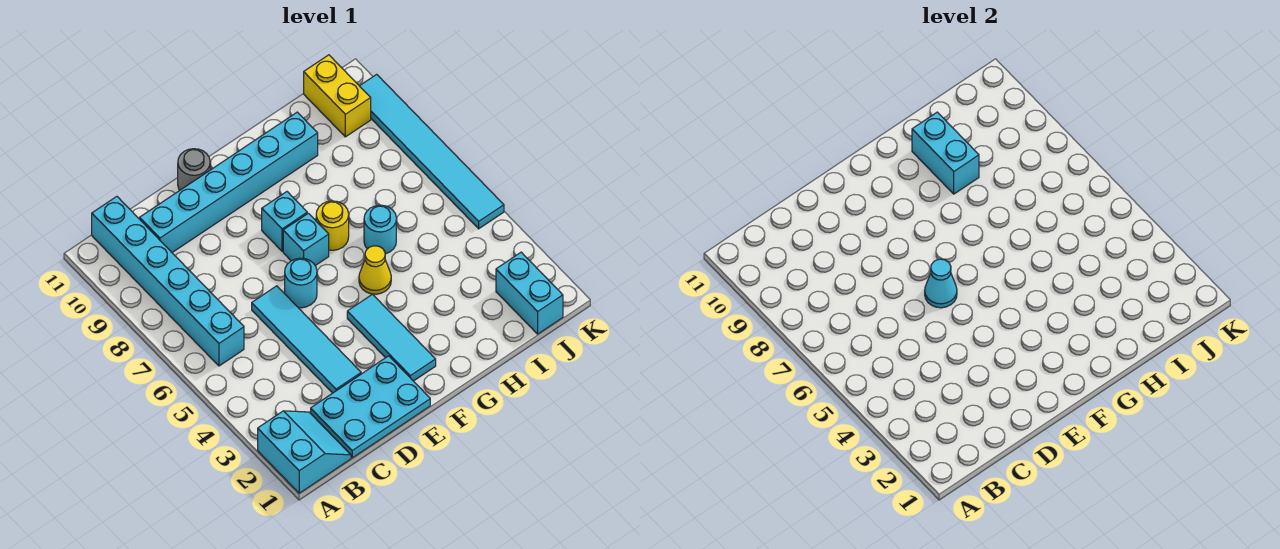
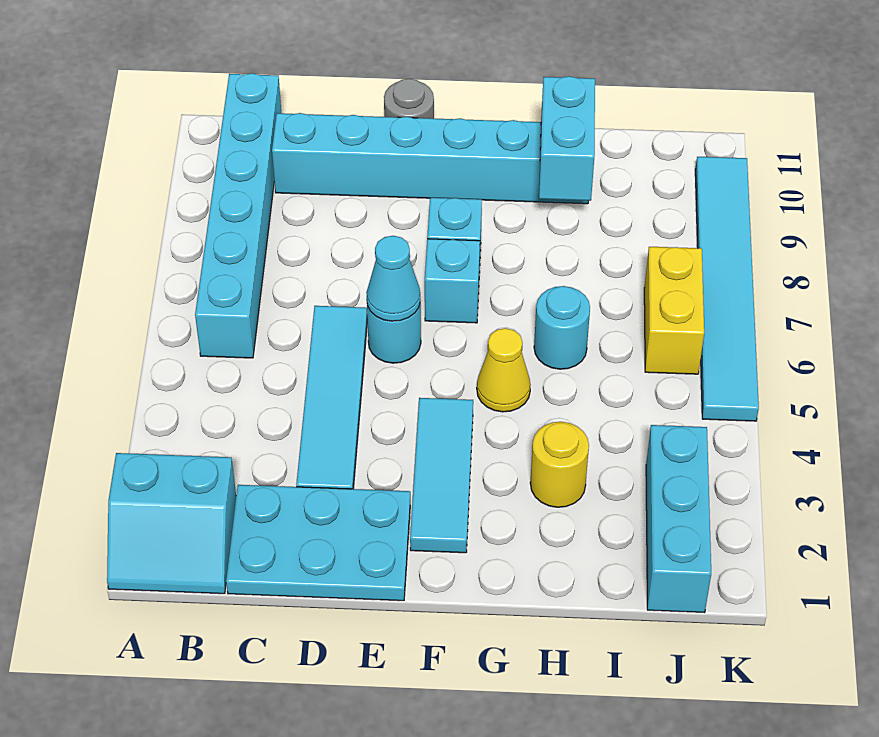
cyan 2x2 slope [258,411,351,493] -> cyan 2x2 slope turned to [107,453,236,594]
yellow 1x1 round brick [316,201,349,250] -> yellow 1x1 round brick moved to [530,422,589,507]
cyan 1x2 brick [496,252,563,334] -> cyan 1x3 brick [646,425,711,613]
yellow 1x2 brick [304,55,371,137] -> yellow 1x2 brick moved to [644,247,704,374]

